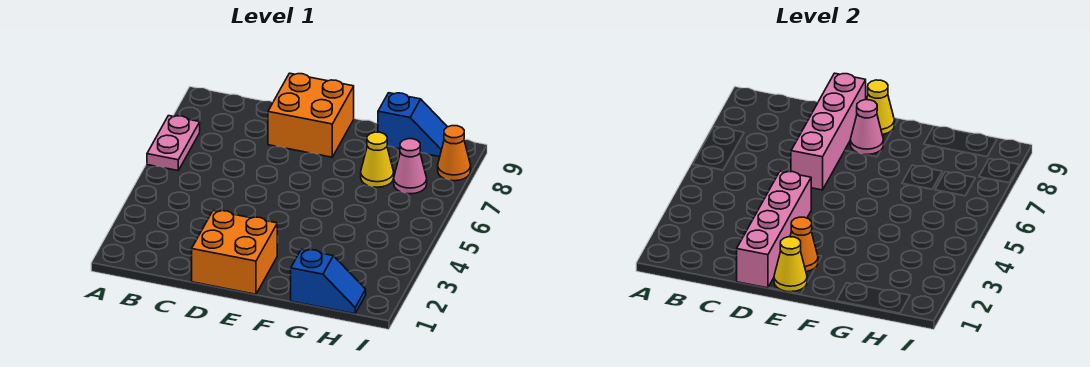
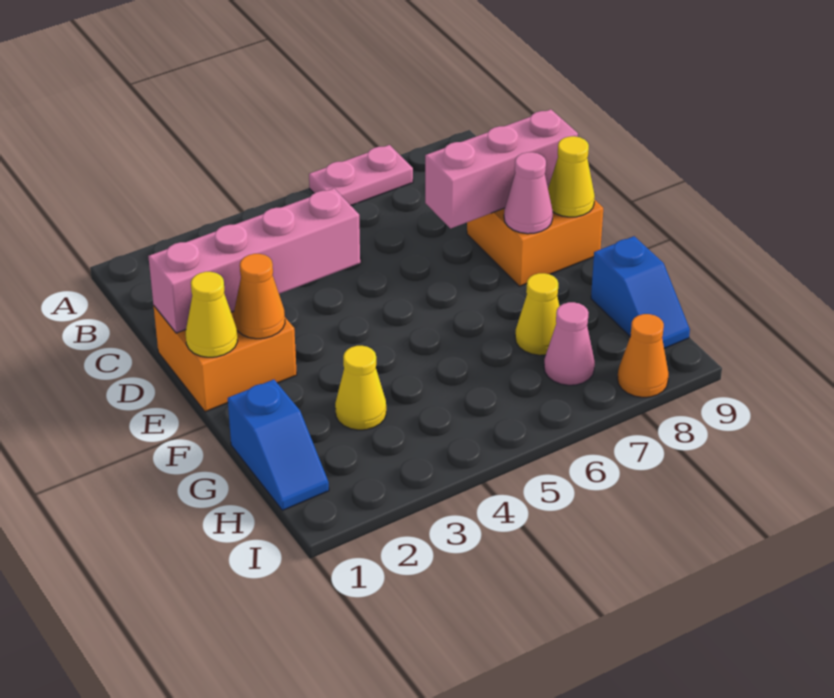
pink 1x4 brick [791,73,866,190] -> pink 1x3 brick [425,109,578,228]
none -> yellow 1x1 cone [335,346,386,430]

